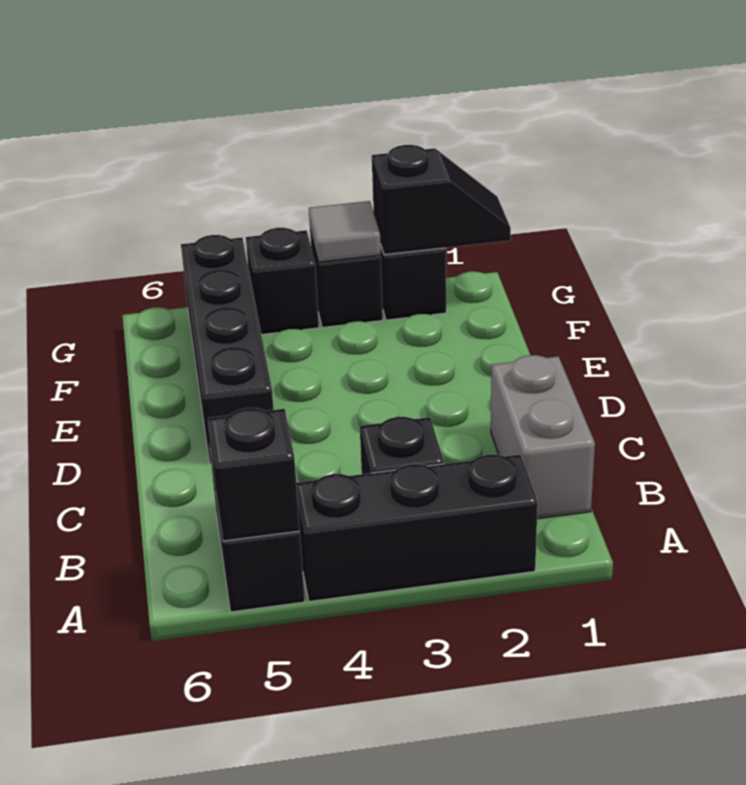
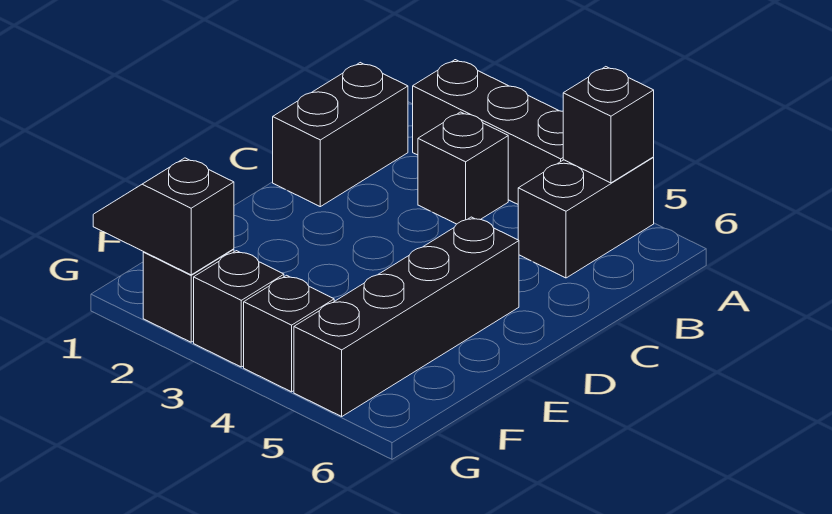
grey 1x2 brick [491,355,595,519] -> black 1x2 brick [273,63,408,207]
grey 1x1 tile [309,201,381,262] -> none

